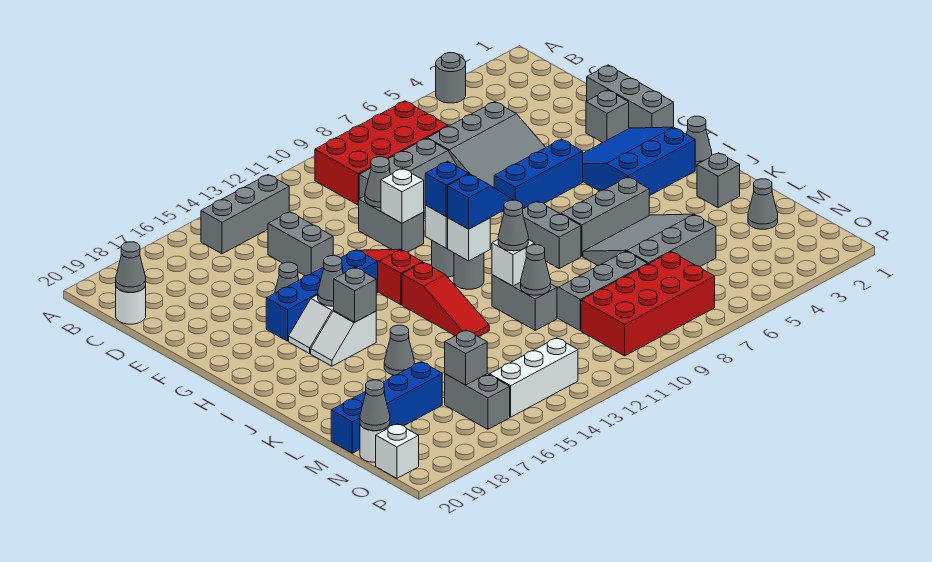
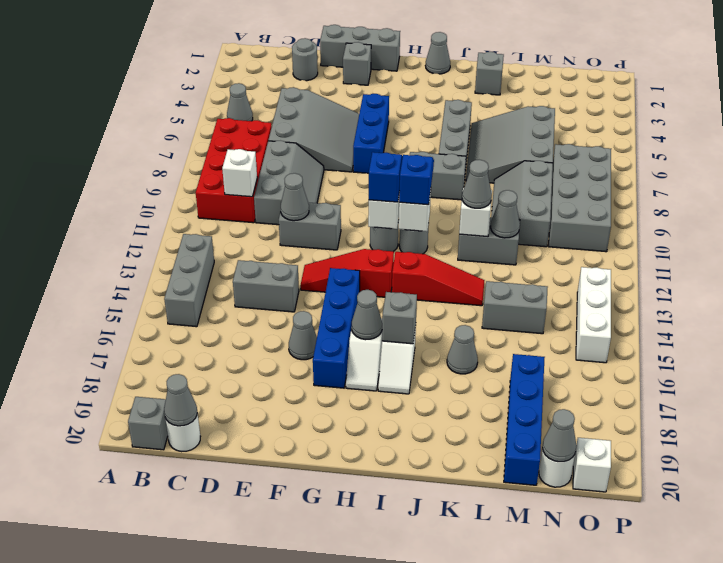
grey 1x1 round brick [436,53,466,103] -> grey 1x1 round brick moved to [292,38,318,81]
white 1x1 brick [381,168,424,223] -> white 1x1 brick moved to [222,149,257,197]
blue 3x3 slope [583,127,695,196] -> none
grey 1x1 cone [748,179,778,229] -> grey 1x1 cone moved to [227,83,253,121]
red 2x4 brick [581,252,715,356] -> grey 2x4 brick [549,144,611,252]
grey 1x2 brick [445,374,510,429] -> grey 1x2 brick moved to [482,281,548,334]
grey 1x1 brick [445,330,487,385] -> grey 1x1 brick moved to [128,397,168,450]

